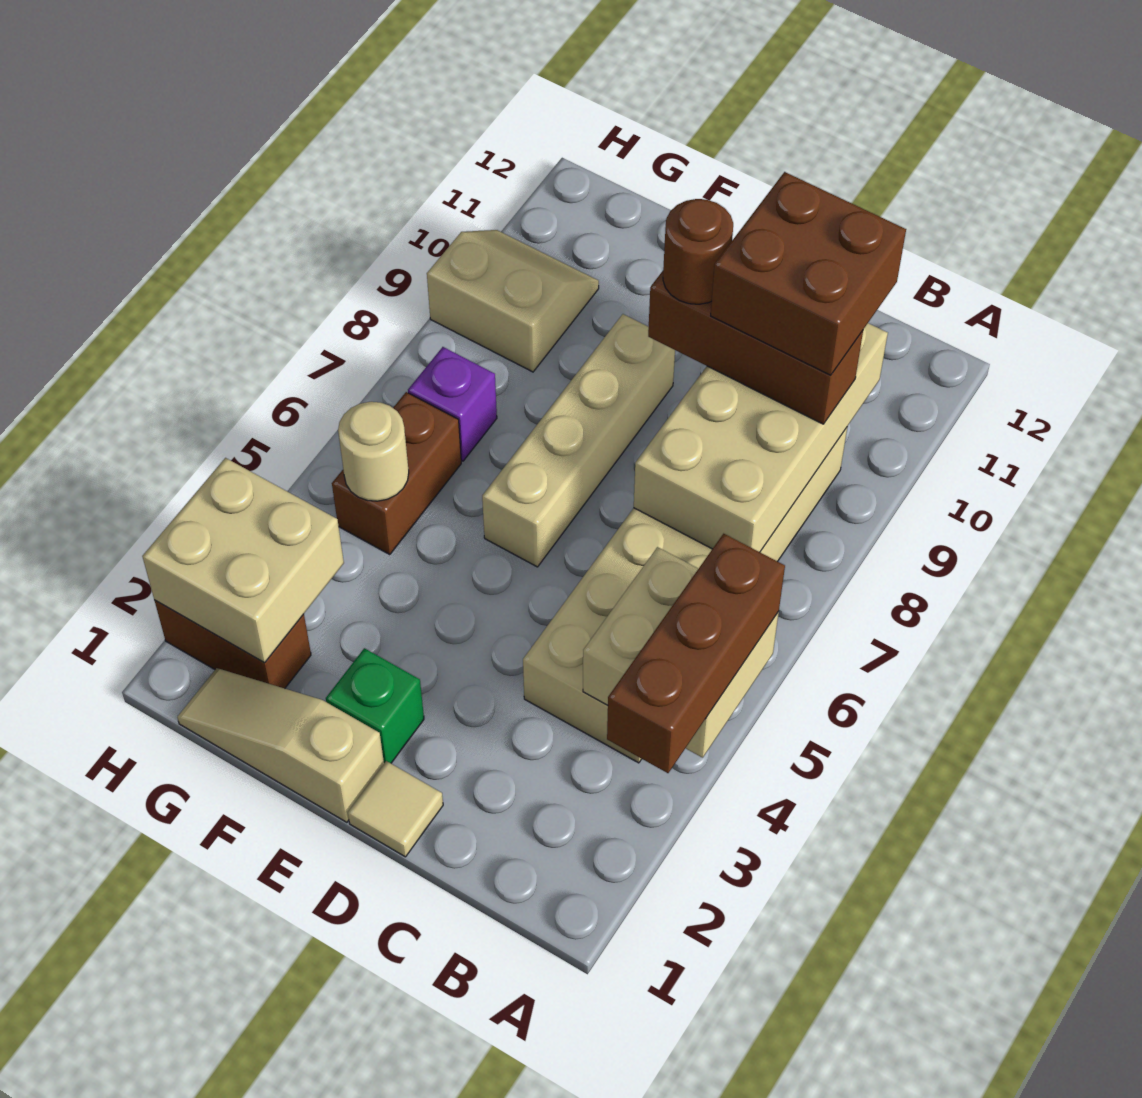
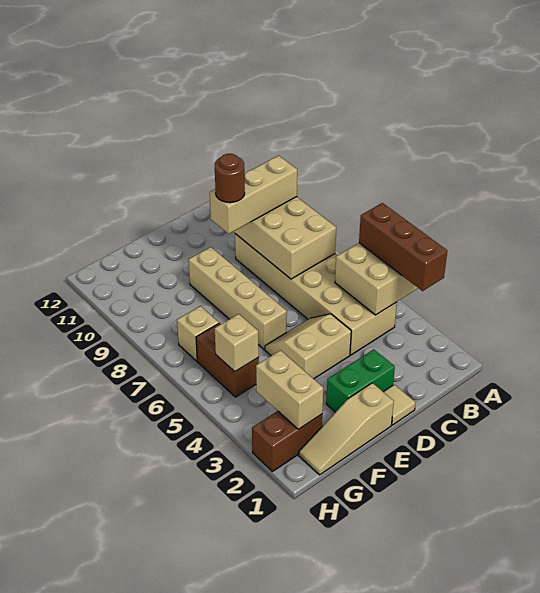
brown 1x3 brick [648,271,863,424] -> tan 1x3 brick [210,156,297,234]
brown 2x2 brick [711,172,906,375] -> none
green 1x1 brick [326,648,424,763] -> green 1x2 brick [326,349,395,412]
tan 2x2 brick [142,458,344,663] -> tan 1x2 brick [256,350,323,429]
tan 1x1 round brick [338,402,409,501] -> tan 1x1 brick [215,314,259,372]
purple 1x1 brick [408,347,497,461] -> tan 1x1 brick [177,306,219,361]
tan 2x2 slope [427,230,599,372] -> tan 2x2 slope moved to [265,314,351,379]

